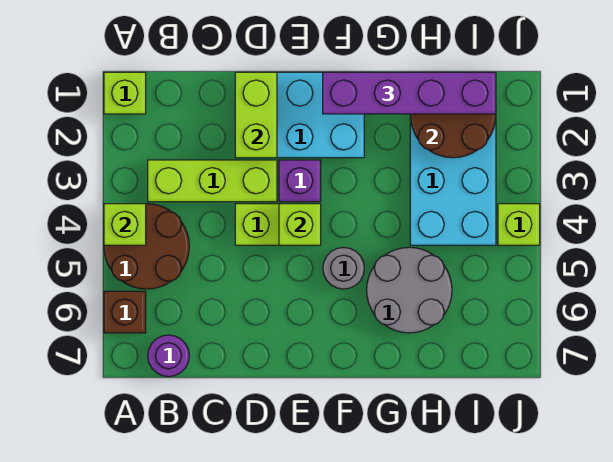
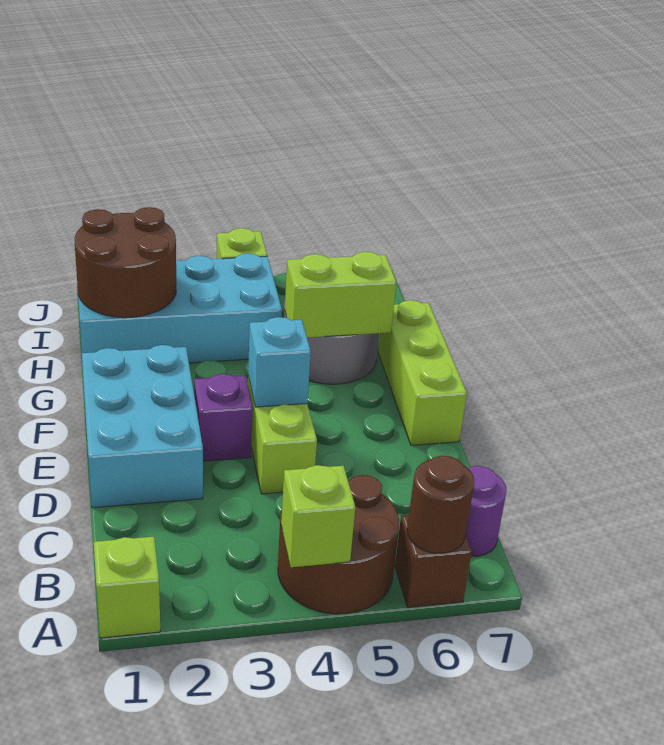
none -> brown 1x1 round brick [407,456,474,553]
lime 1x3 brick [148,160,277,202] -> lime 1x3 brick moved to [378,300,467,445]
lime 1x2 brick [235,72,277,158] -> lime 1x2 brick moved to [285,252,396,338]
lime 1x1 brick [279,204,321,245] -> cyan 1x1 brick [248,317,311,407]
purple 1x4 brick [323,72,496,114] -> none
grey 1x1 round brick [323,247,364,289] -> none

